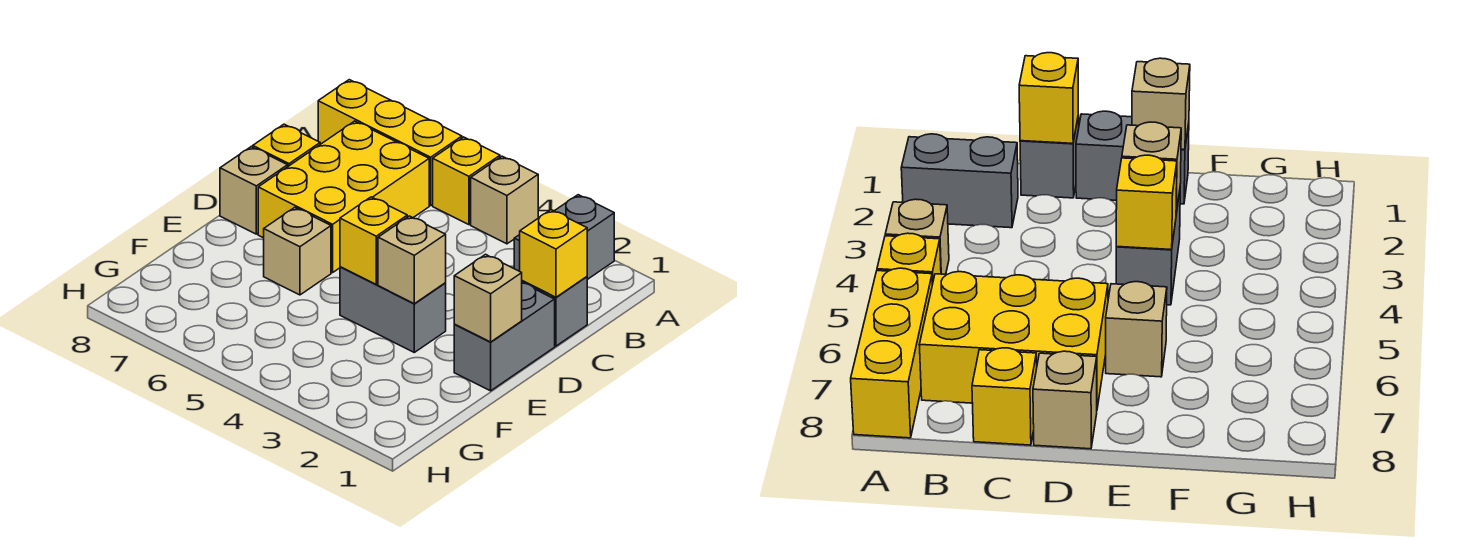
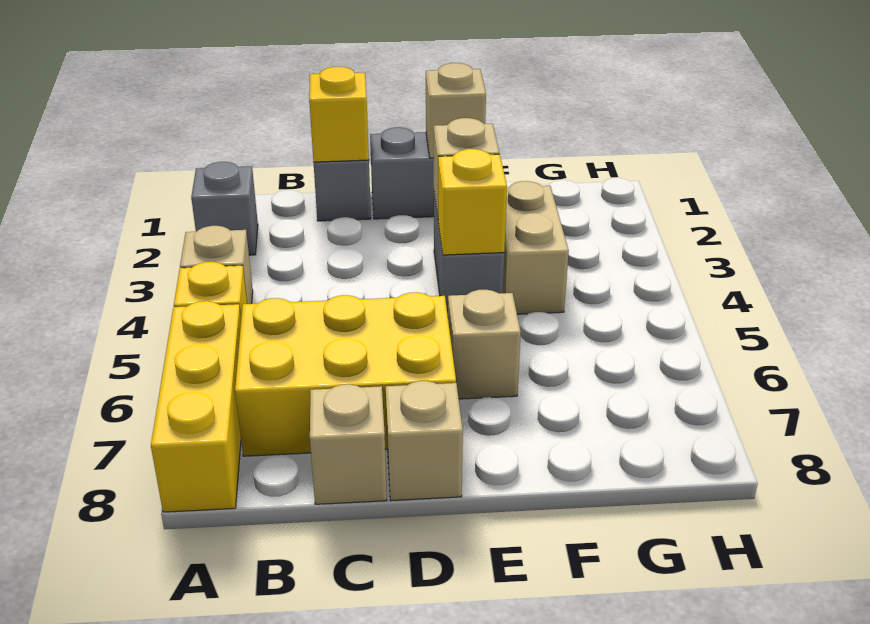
grey 1x2 brick [514,195,614,280] -> grey 1x1 brick [191,162,258,255]
yellow 1x1 brick [253,124,320,166] -> tan 1x1 brick [310,384,387,504]
none -> tan 1x2 brick [503,181,569,314]

